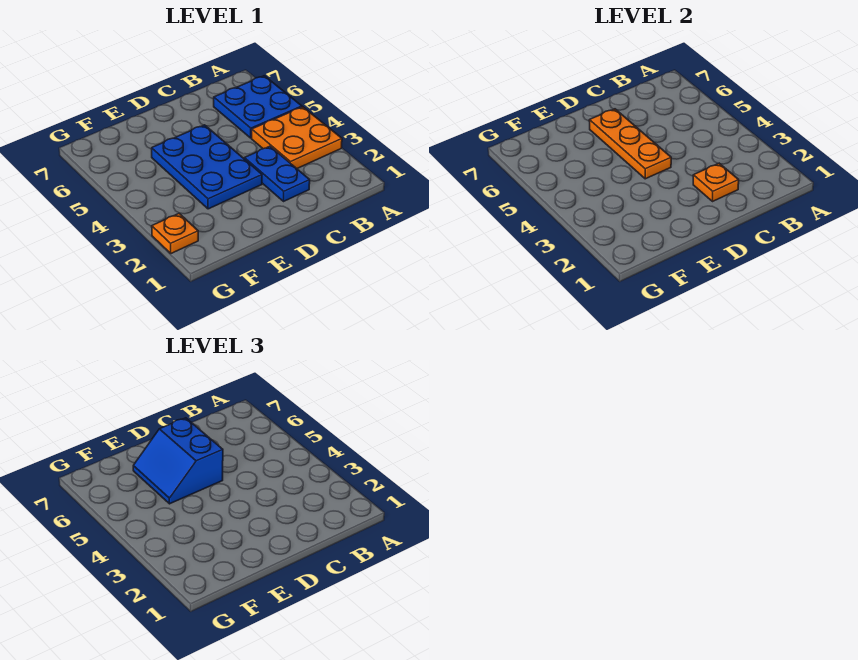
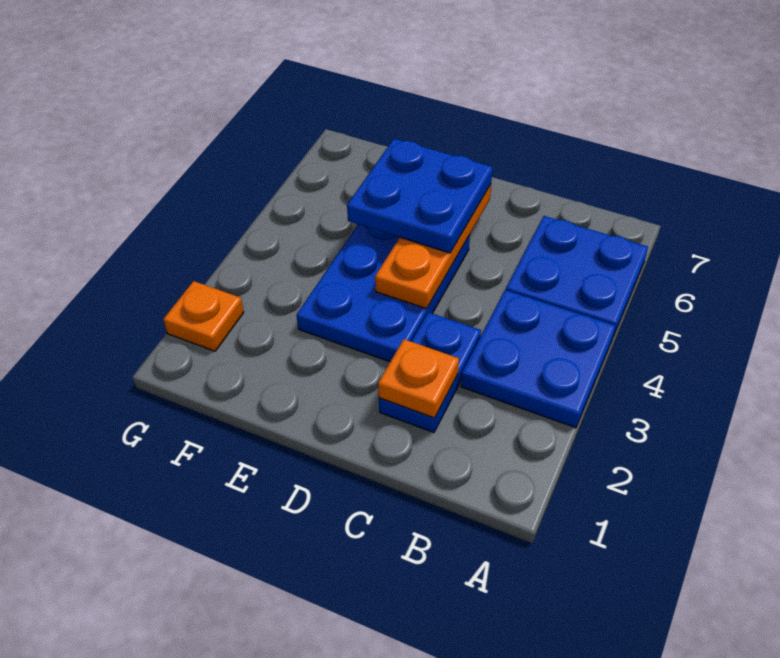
orange 2x2 plate [252,107,342,168] -> blue 2x2 plate [461,290,616,428]
blue 2x2 slope [133,418,223,504] -> blue 2x2 plate [347,139,493,253]

